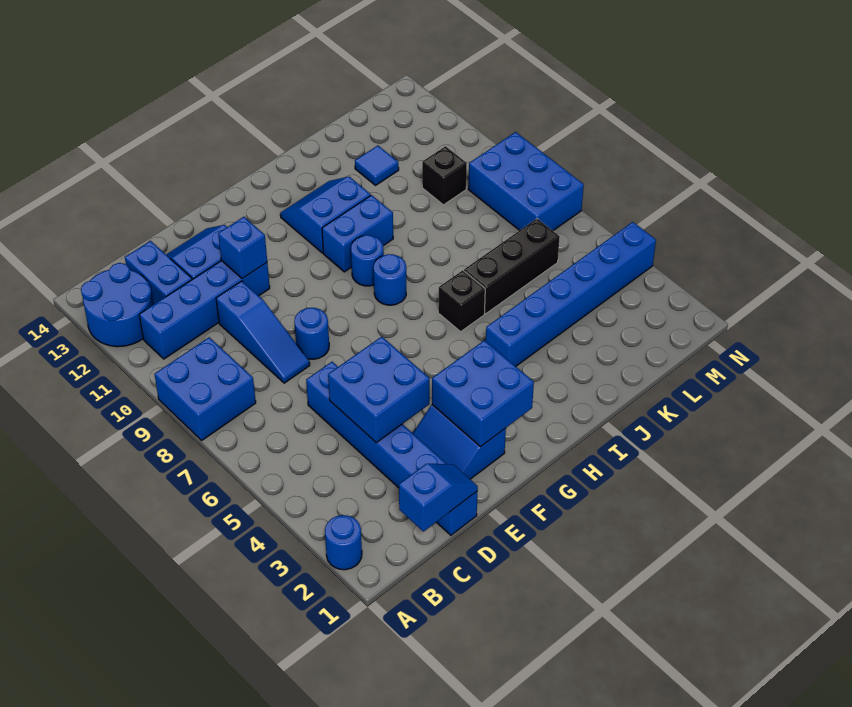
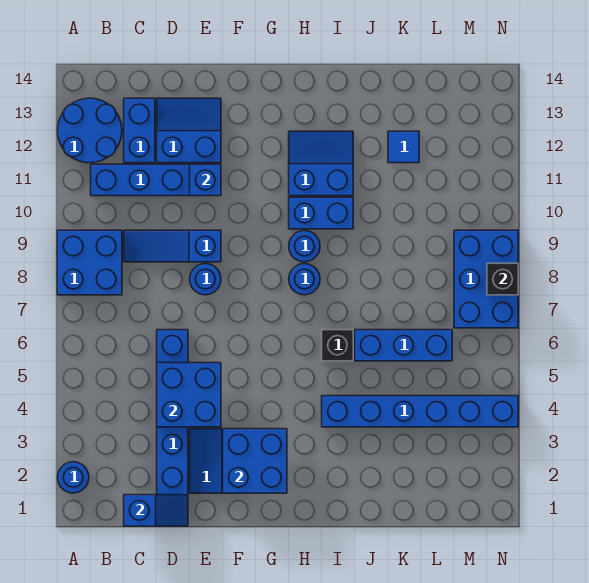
blue 1x3 slope [216,281,310,383] -> blue 1x3 slope turned to [124,230,221,262]
black 1x3 brick [464,219,560,314] -> blue 1x3 brick [355,330,452,361]
black 1x1 brick [422,146,467,205] -> black 1x1 brick moved to [487,263,518,295]

